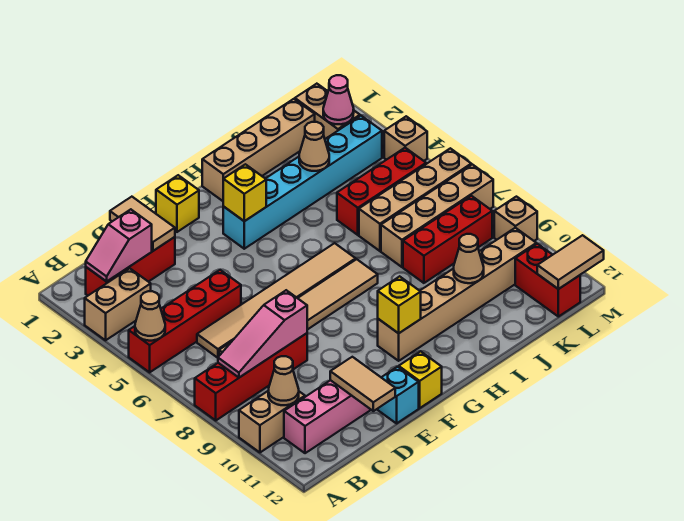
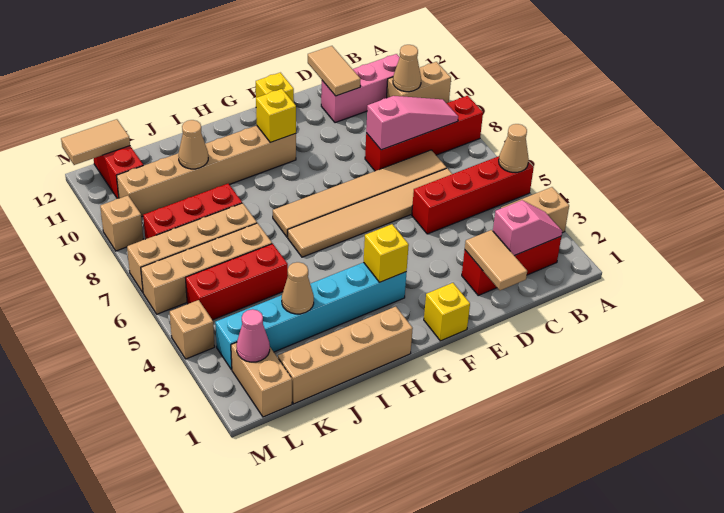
cyan 1x1 brick [377,367,419,423] -> none

